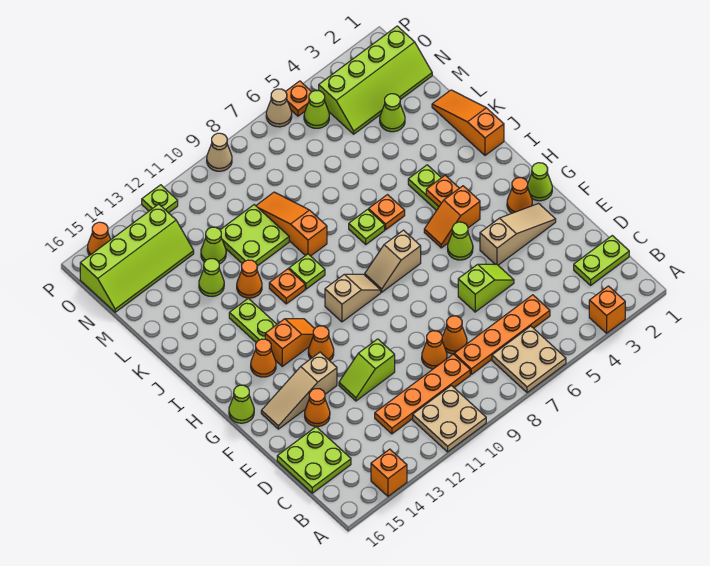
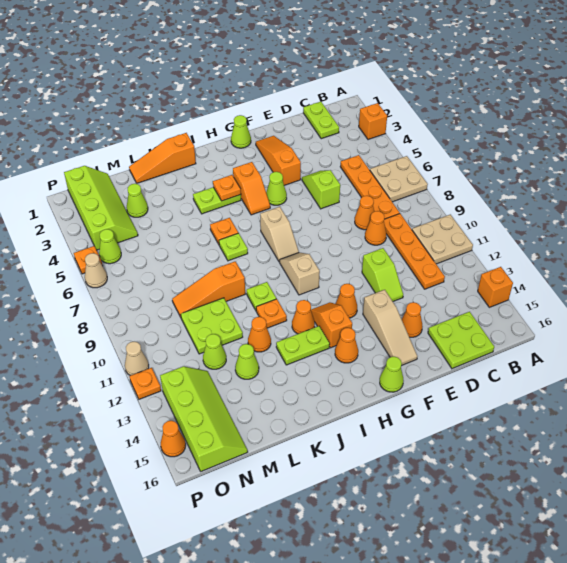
tan 1x3 slope [480,204,556,265] -> orange 1x3 slope [256,136,301,185]
orange 1x1 cone [507,178,532,213] -> orange 1x1 cone moved to [292,300,315,334]
tan 1x1 cone [207,133,232,171] -> tan 1x1 cone moved to [125,342,149,376]
lime 1x1 plate [142,185,178,213] -> orange 1x1 plate [129,368,161,399]

